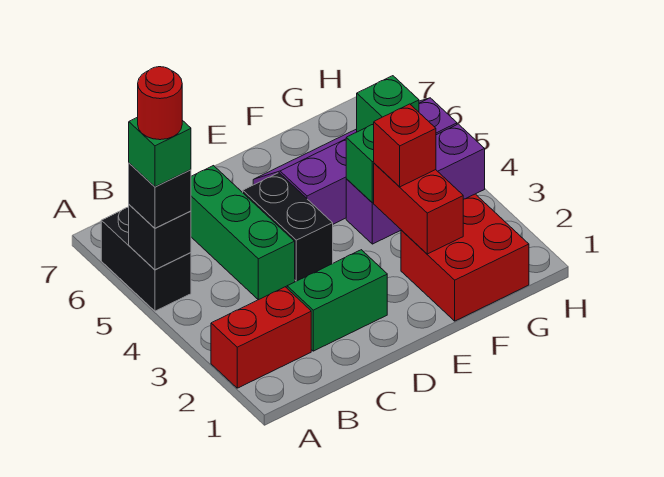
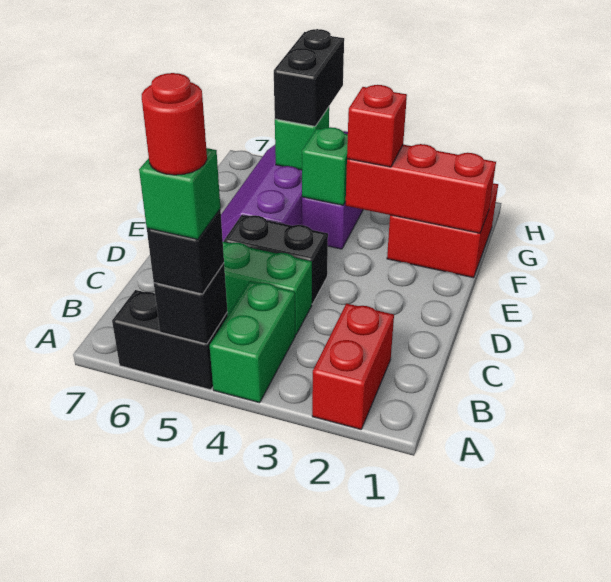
green 1x2 brick [287,250,387,351] -> green 1x2 brick moved to [210,281,295,403]
red 1x2 brick [374,163,463,254] -> red 1x3 brick [346,144,496,233]
none -> black 1x2 brick [274,29,344,126]

